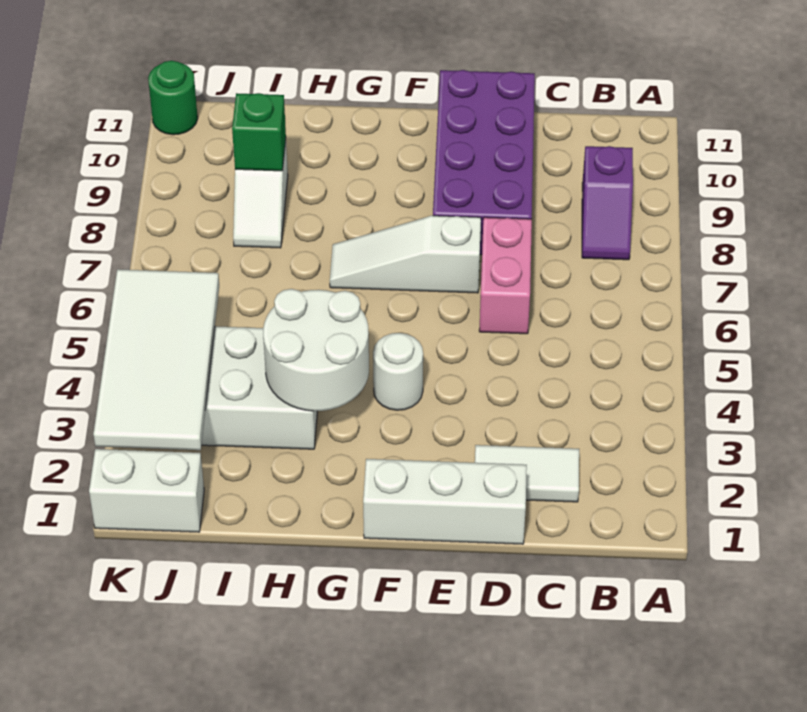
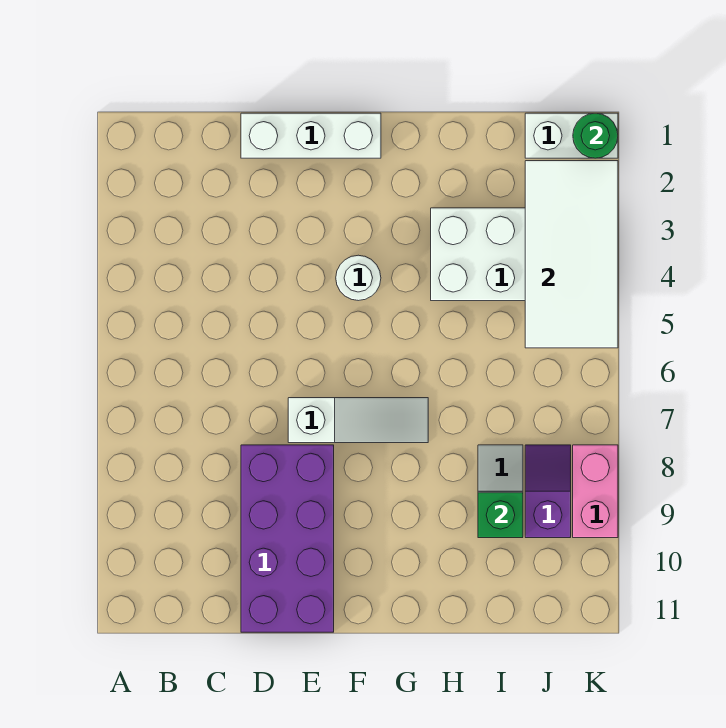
purple 1x2 slope [582,146,633,260] -> purple 1x2 slope moved to [525,445,571,538]
white 1x2 tile [475,445,579,502] -> none
pink 1x2 brick [479,217,532,334] -> pink 1x2 brick moved to [573,445,618,538]
white 2x2 round brick [263,289,369,411] -> none
green 1x1 round brick [148,61,198,135] -> green 1x1 round brick moved to [573,113,618,158]

